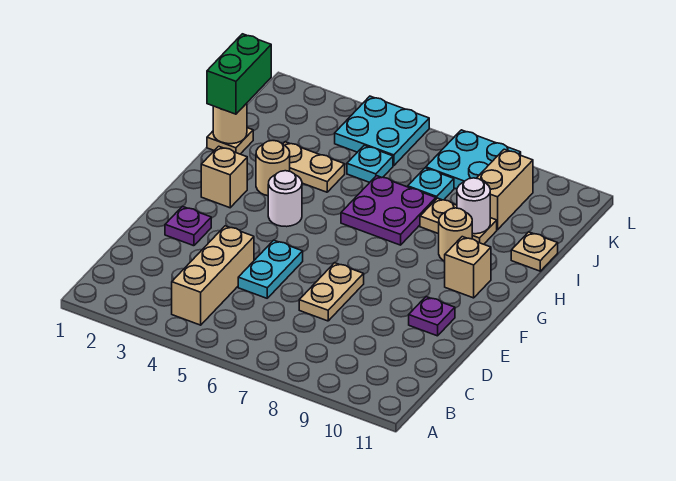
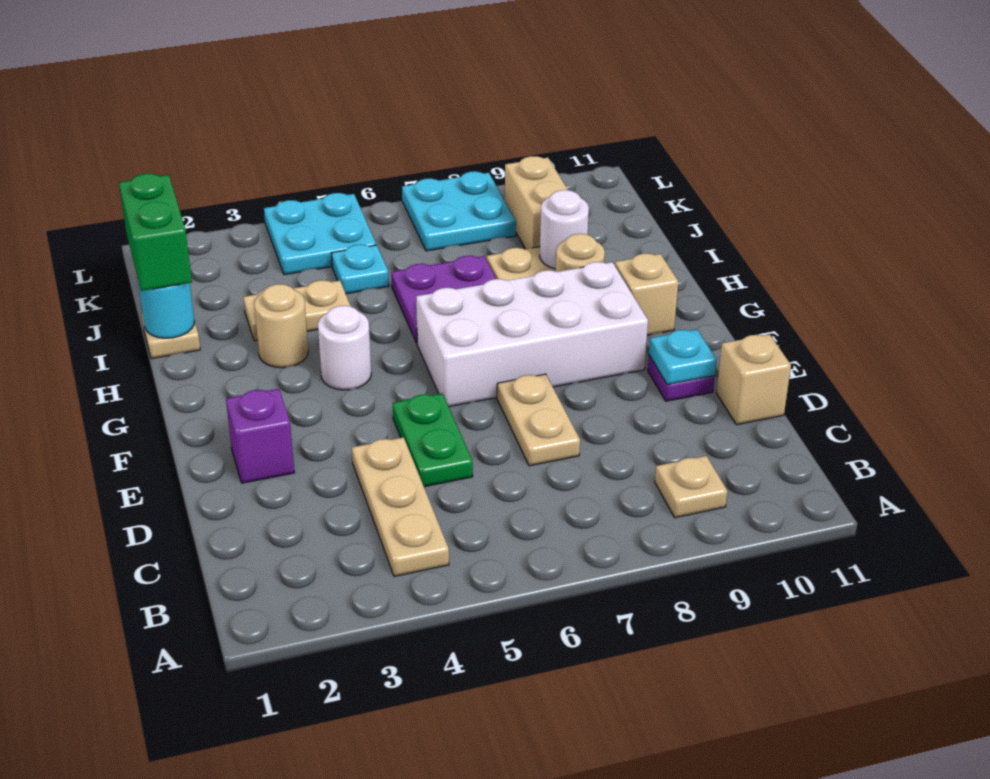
tan 1x3 brick [172,226,254,325] -> tan 1x3 plate [352,437,449,576]
cyan 1x2 plate [238,240,303,298] -> green 1x2 plate [393,393,473,487]
purple 1x1 plate [165,206,211,246] -> purple 1x1 brick [226,389,294,483]
none -> white 2x4 brick [416,262,648,407]
tan 1x1 brick [201,146,247,208] -> tan 1x1 brick moved to [717,334,791,425]
tan 1x1 round brick [213,103,247,144] -> cyan 1x1 round brick [138,281,194,338]
tan 1x1 plate [511,232,558,271] -> tan 1x1 plate moved to [655,456,727,518]
cyan 1x1 plate [408,168,454,200] -> cyan 1x1 plate moved to [649,330,717,385]

